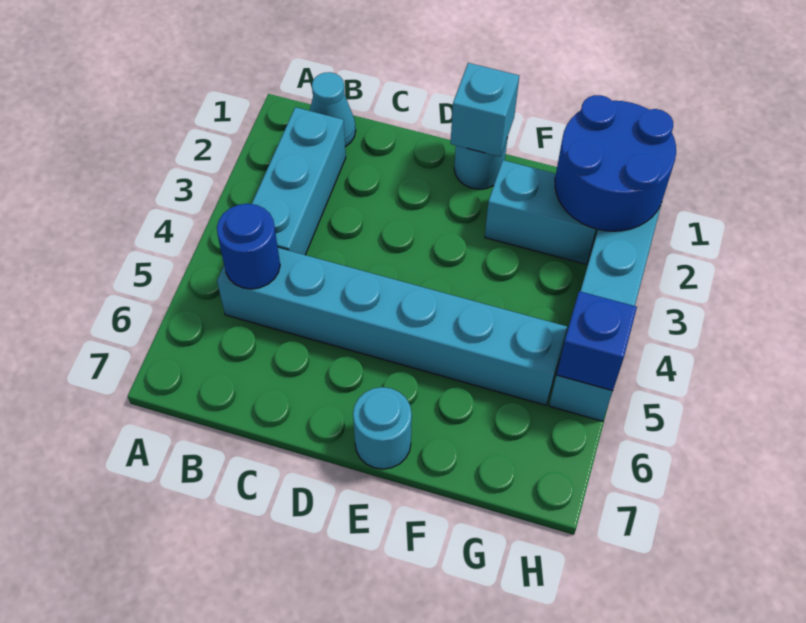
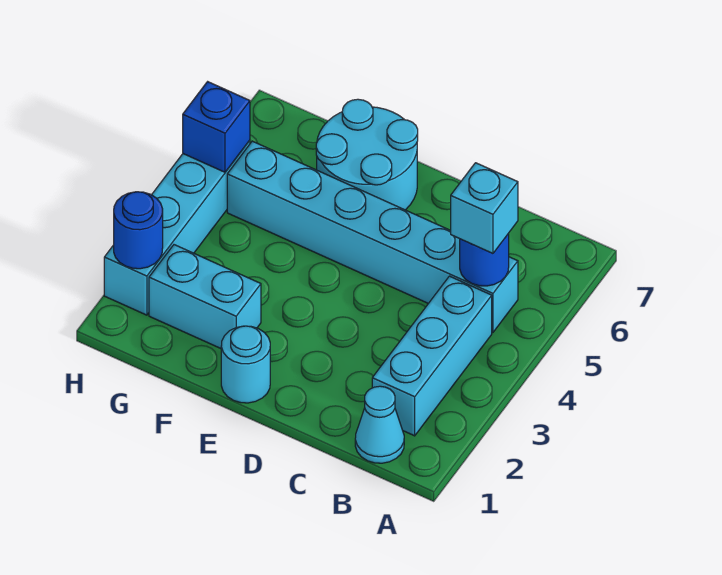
cyan 1x1 brick [451,63,519,157] -> cyan 1x1 brick moved to [451,163,518,253]
cyan 1x1 round brick [353,387,412,469] -> cyan 2x2 round brick [316,99,418,210]
blue 2x2 round brick [555,95,676,231] -> blue 1x1 round brick [114,192,163,269]

